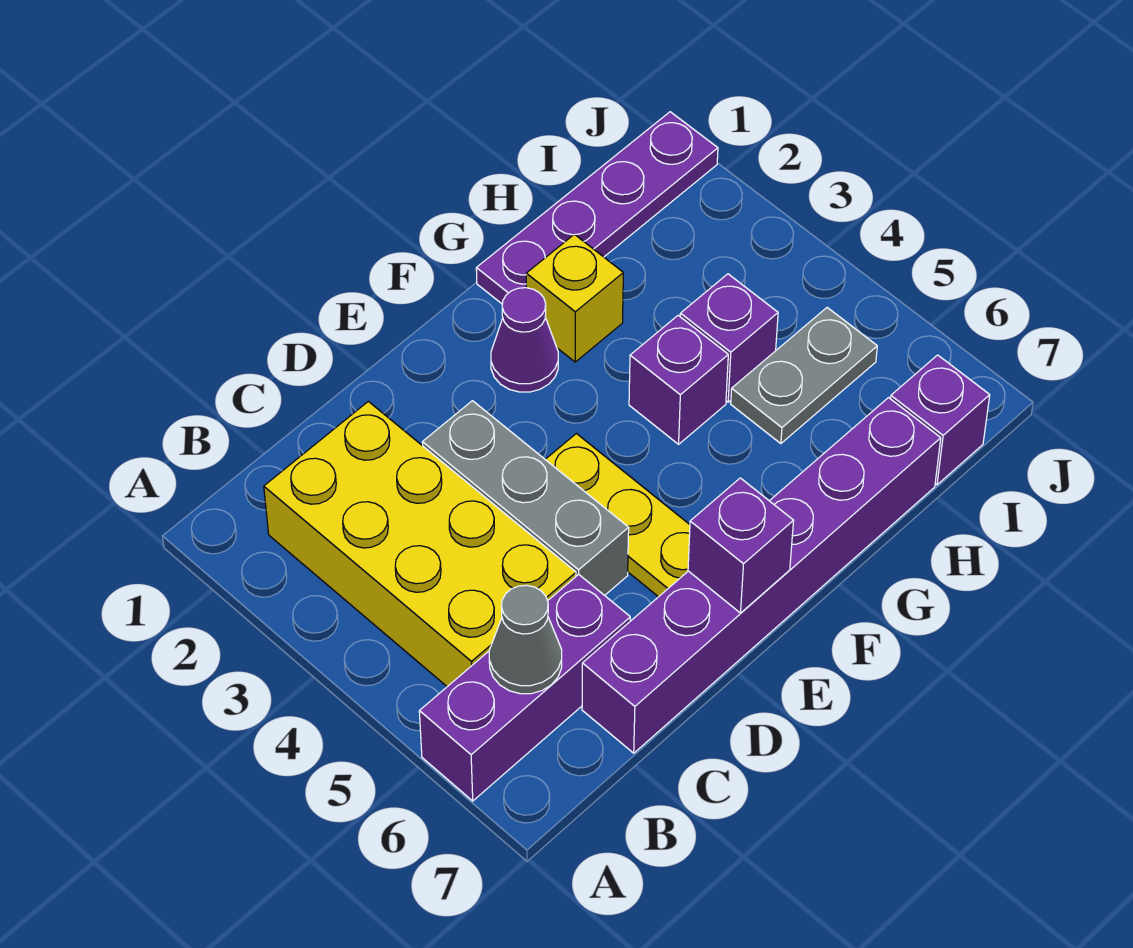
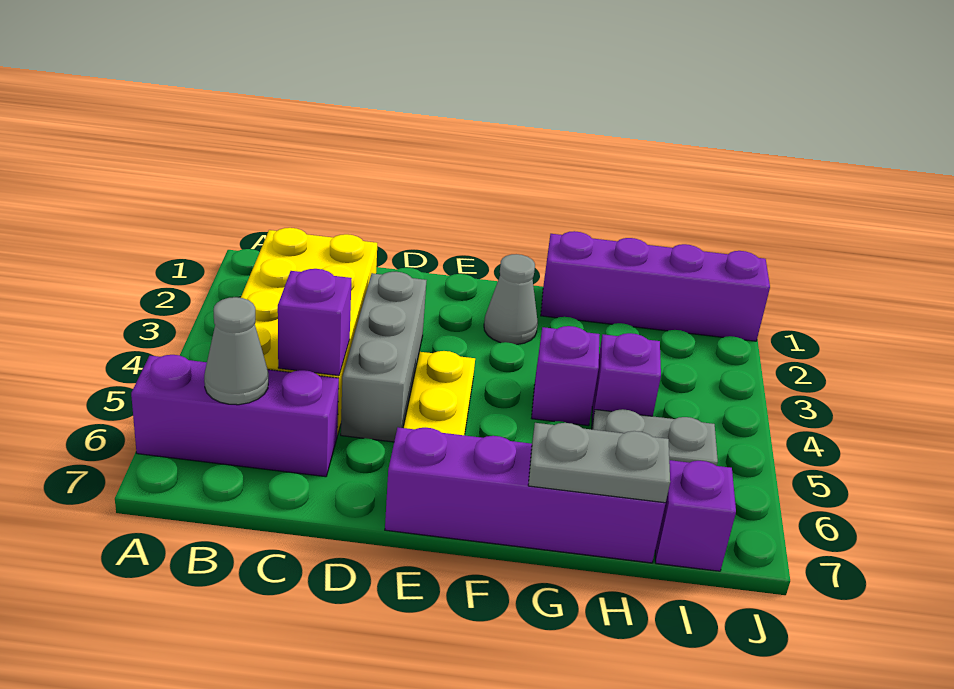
purple 1x6 brick [582,398,941,753] -> purple 1x4 brick [385,427,665,563]
purple 1x1 brick [688,478,794,613] -> purple 1x1 brick moved to [278,269,352,376]
purple 1x1 cone [491,288,558,392] -> grey 1x1 cone [484,254,538,345]
purple 1x4 plate [476,112,718,304] -> purple 1x4 brick [541,231,770,341]
yellow 1x1 brick [526,234,623,362] -> none
none -> grey 1x2 plate [528,423,670,503]

